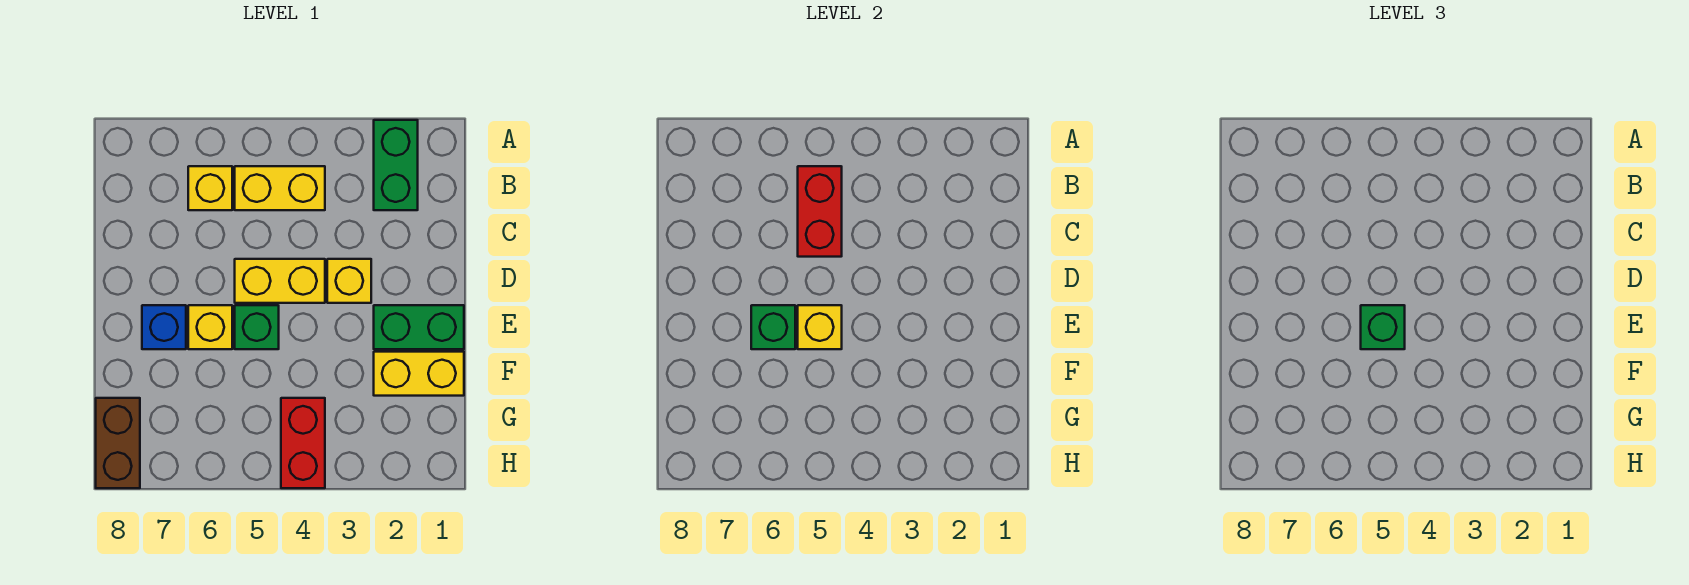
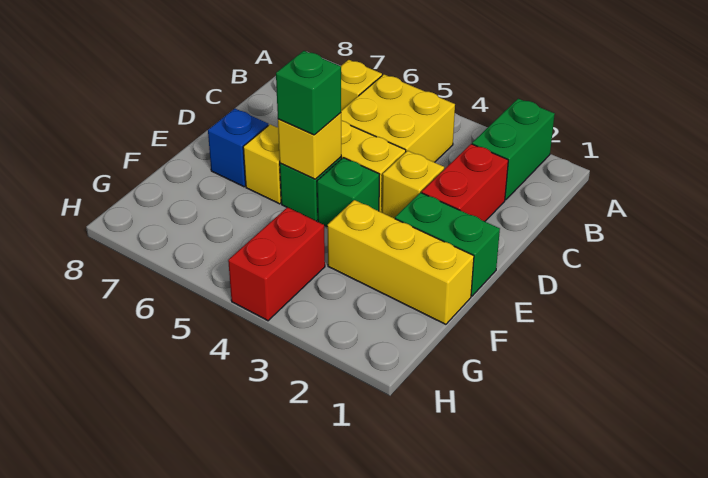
yellow 1x2 brick [235,166,325,210] -> yellow 2x2 brick [341,74,455,162]
red 1x2 brick [798,166,842,257] -> red 1x2 brick moved to [422,144,508,221]
green 1x1 brick [751,305,795,349] -> green 1x1 brick moved to [317,158,380,226]
yellow 1x2 brick [374,352,464,396] -> yellow 1x3 brick [327,200,474,324]
brown 1x2 brick [96,398,140,488] -> none

